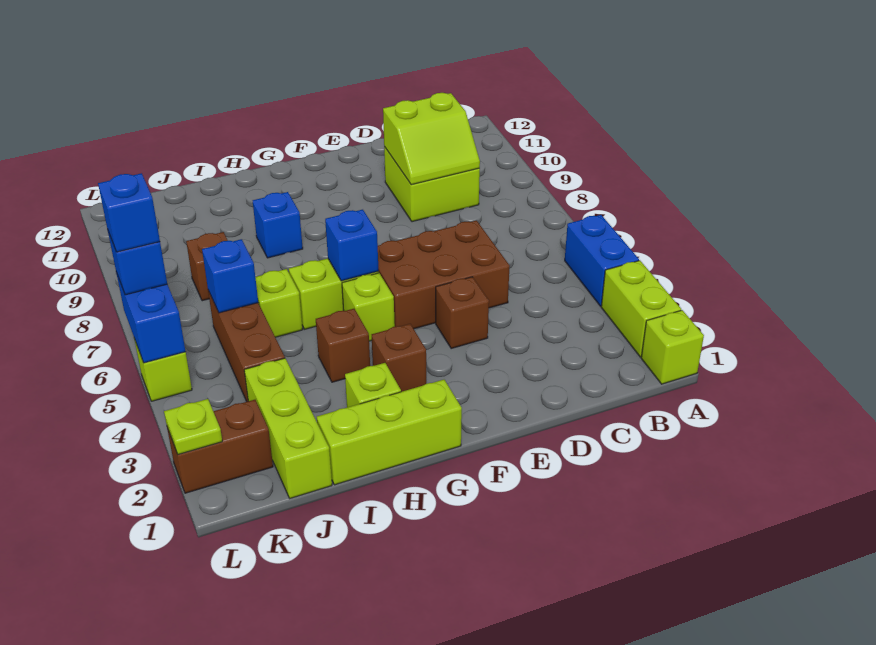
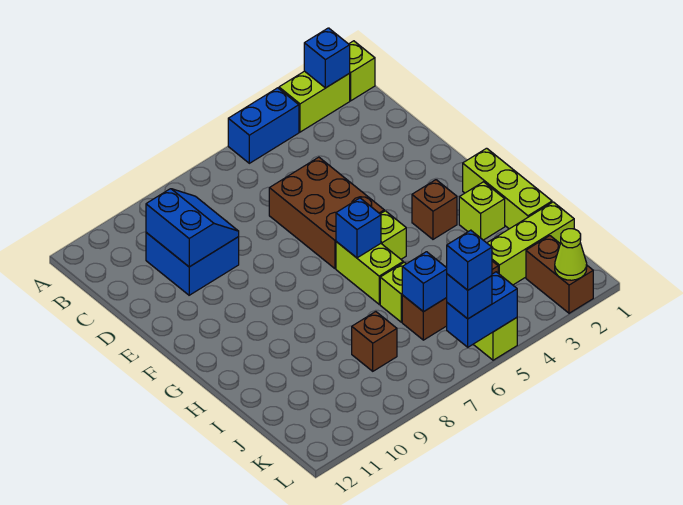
lime 2x2 brick [384,147,480,222] -> blue 2x2 brick [146,233,239,295]
lime 2x2 slope [383,93,480,185] -> blue 2x2 slope [146,189,239,267]
brown 1x1 brick [436,277,489,348] -> none
brown 1x1 brick [316,309,370,382] -> none
blue 1x1 brick [253,192,303,258] -> blue 1x1 brick moved to [304,28,350,88]
lime 1x1 plate [164,399,222,454] -> lime 1x1 cone [555,229,587,280]

